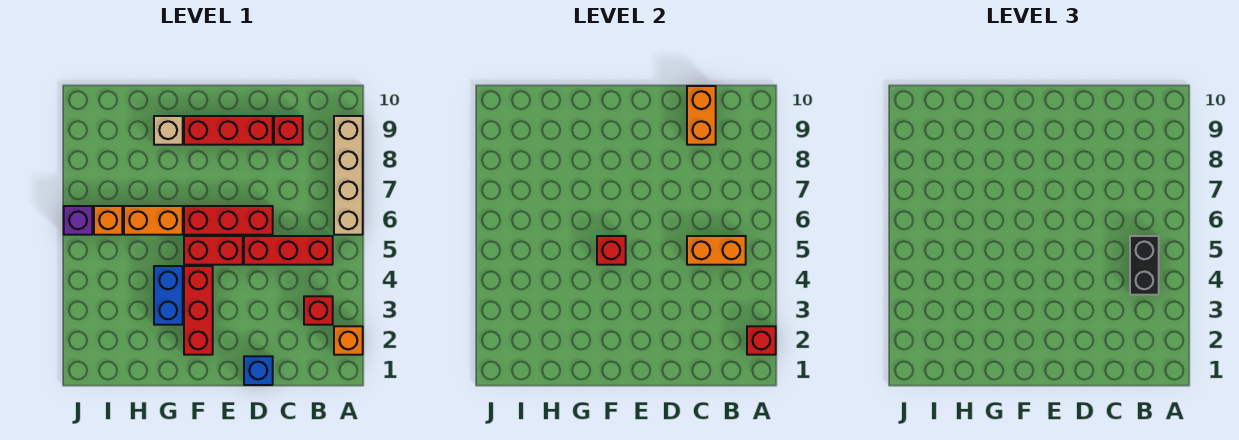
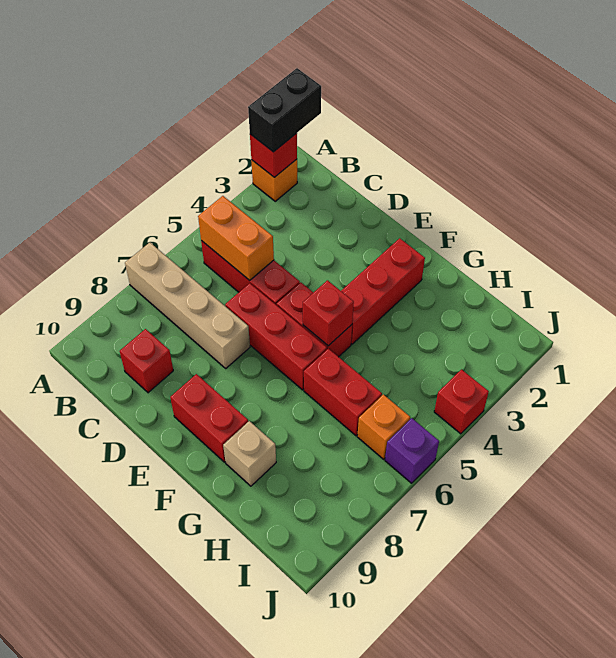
tan 1x4 brick [334,116,363,235] -> tan 1x4 brick turned to [125,243,250,368]
red 1x1 brick [304,296,333,325] -> red 1x1 brick moved to [434,370,489,434]
black 1x2 brick [1130,236,1159,295] -> black 1x2 brick moved to [248,68,321,152]
orange 1x2 brick [687,86,716,145] -> none
blue 1x1 brick [244,356,273,385] -> none
red 1x3 brick [184,116,273,145] -> red 1x2 brick [170,374,248,462]
blue 1x2 brick [154,266,183,325] -> none
orange 1x2 brick [124,206,183,235] -> red 1x2 brick [304,349,382,436]

